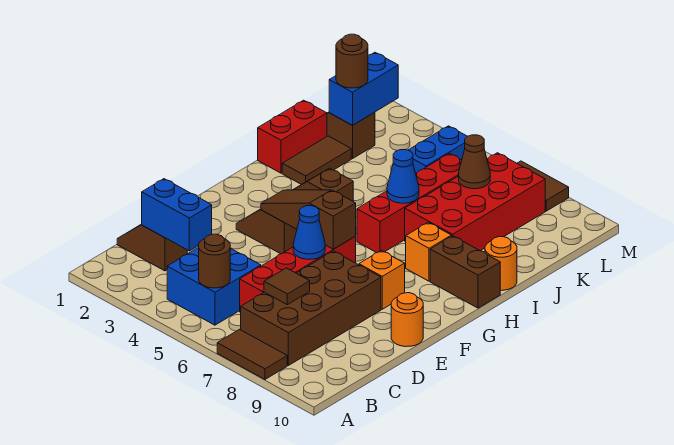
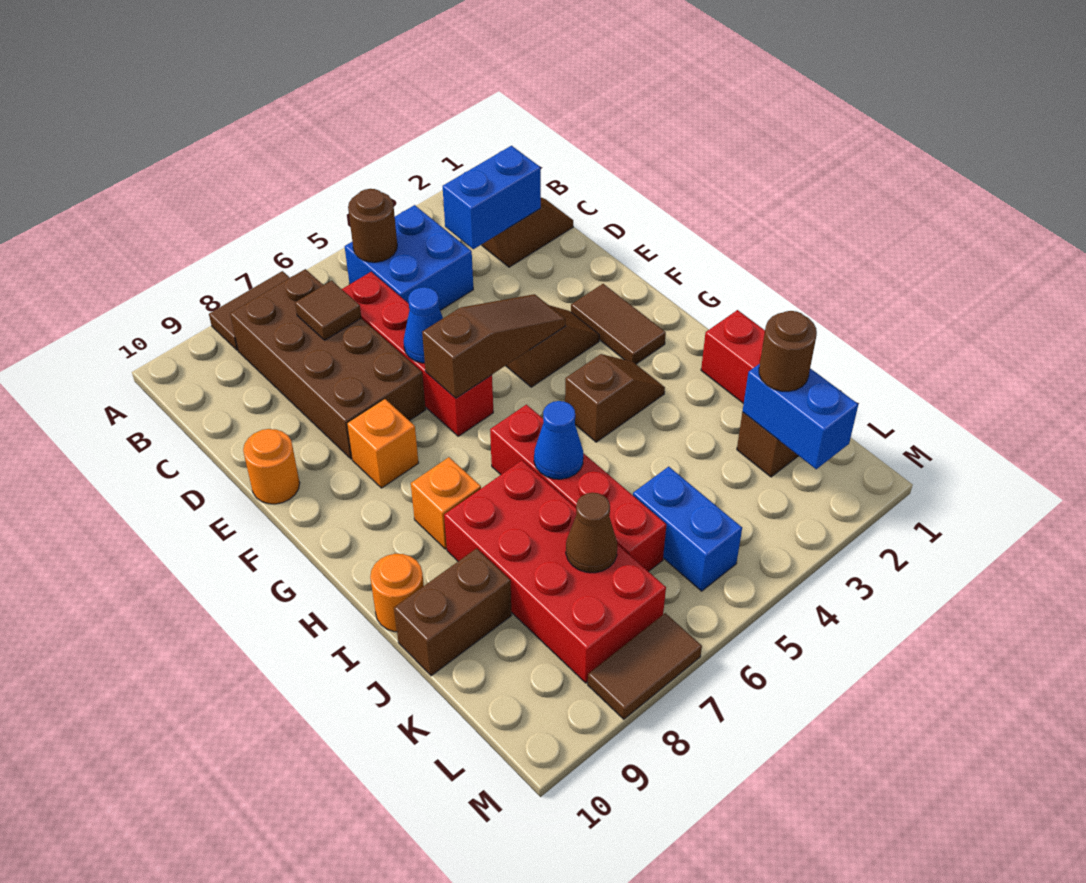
brown 1x2 brick [430,236,500,308] -> brown 1x2 brick moved to [394,548,512,676]
brown 1x2 tile [282,136,351,185] -> brown 1x2 tile moved to [571,284,666,364]

